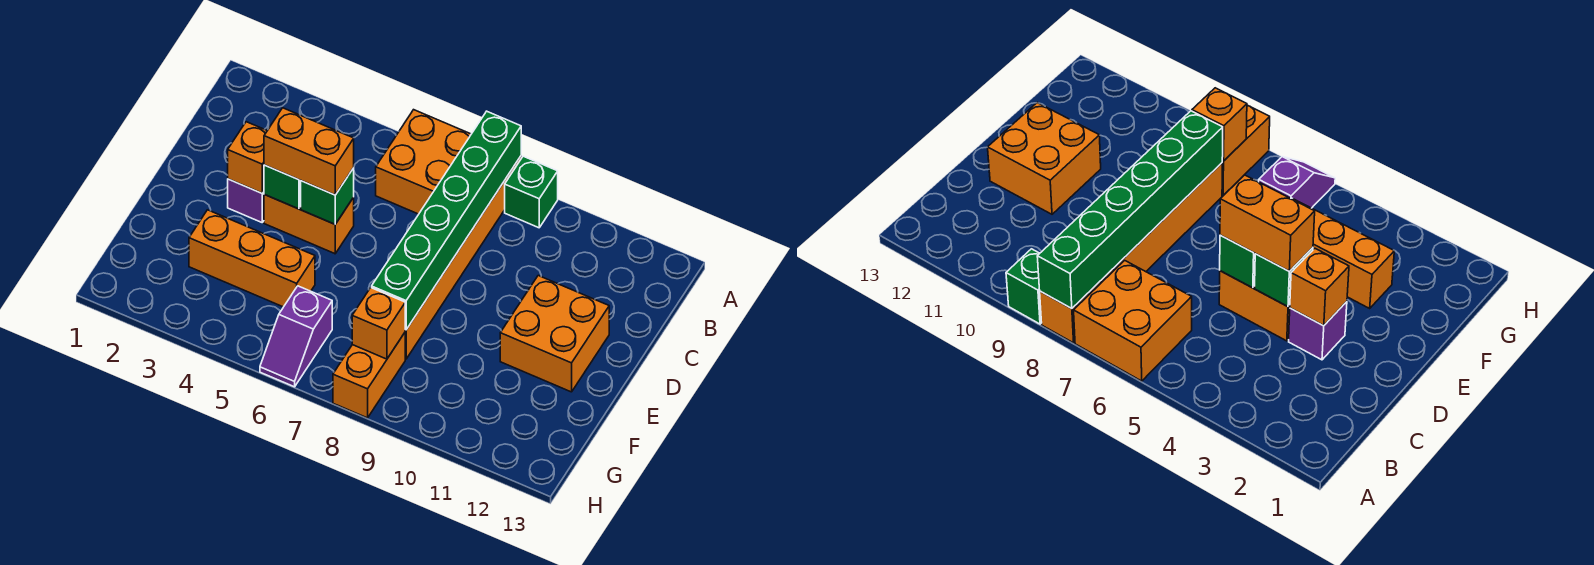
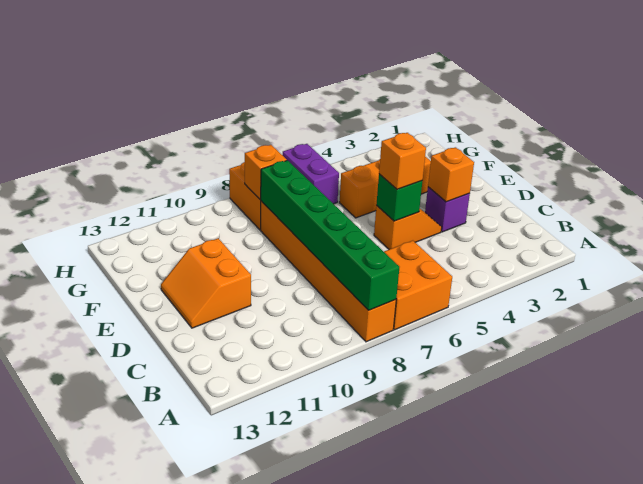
green 1x1 brick [505,156,558,228] -> none
orange 1x2 brick [264,194,354,254] -> orange 1x2 slope [374,206,442,249]
green 1x1 brick [264,165,301,209] -> none
orange 1x2 brick [264,108,354,195] -> orange 1x1 brick [379,133,426,189]
orange 2x2 brick [500,276,609,392] -> orange 2x2 slope [161,238,251,328]
purple 1x2 slope [260,286,332,387] -> purple 1x2 brick [283,144,339,204]

